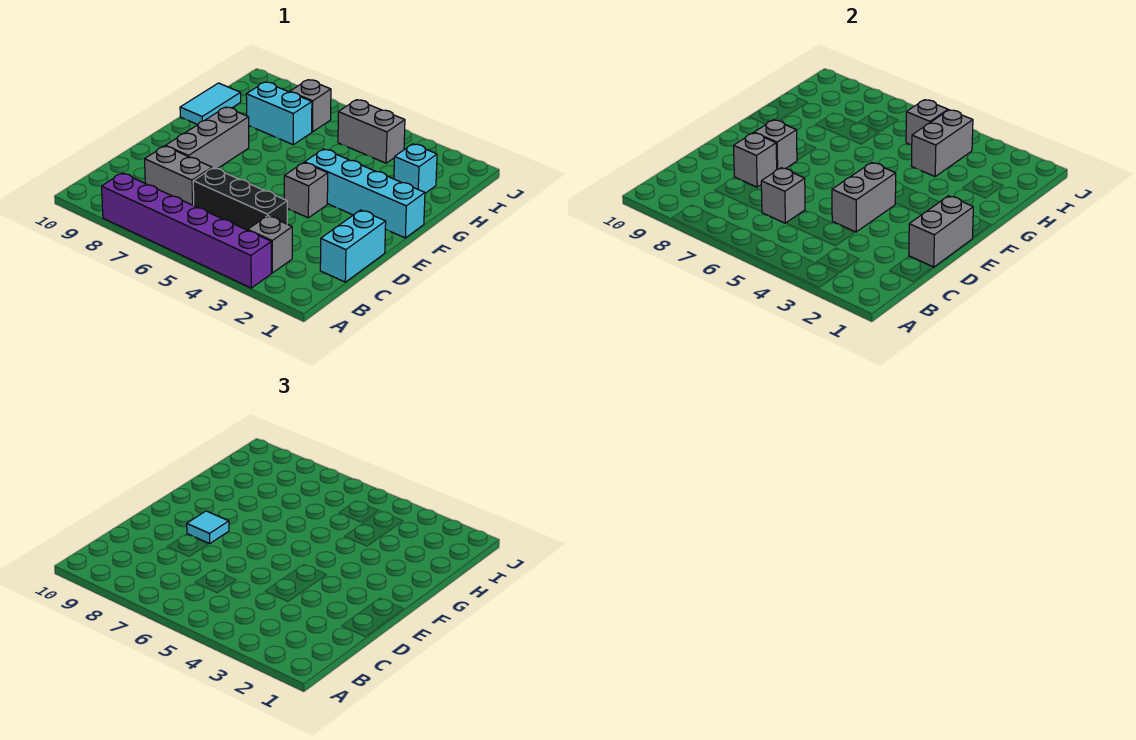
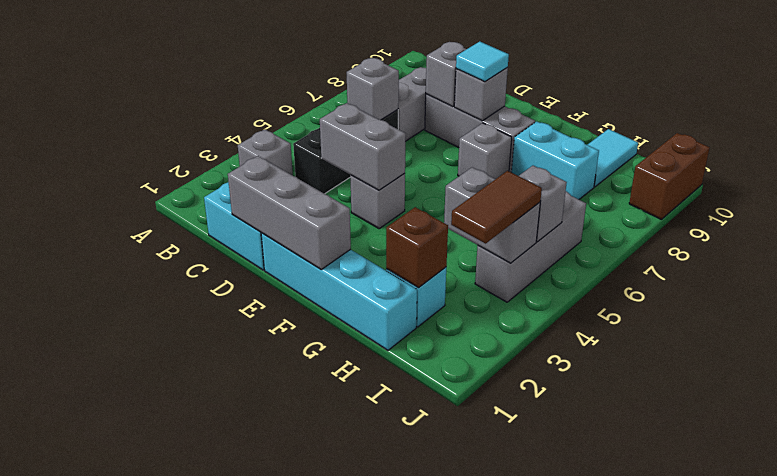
purple 1x6 brick [101,173,271,288] -> none
grey 1x2 brick [909,196,973,267] -> grey 1x3 brick [228,156,351,269]
cyan 1x4 brick [305,149,425,238] -> cyan 1x4 brick turned to [261,233,417,350]
cyan 1x2 tile [180,83,241,125] -> cyan 1x2 tile turned to [588,129,638,187]
none -> brown 1x1 brick [386,207,448,288]
cyan 1x2 brick [246,82,312,145] -> cyan 1x2 brick turned to [512,121,599,199]
none -> brown 1x2 tile [451,171,542,243]
grey 1x2 brick [338,100,405,163] -> grey 1x3 brick [475,191,586,302]
grey 1x1 brick [290,80,331,132] -> grey 1x1 brick moved to [458,123,512,179]
none -> brown 1x2 brick [629,133,710,219]

